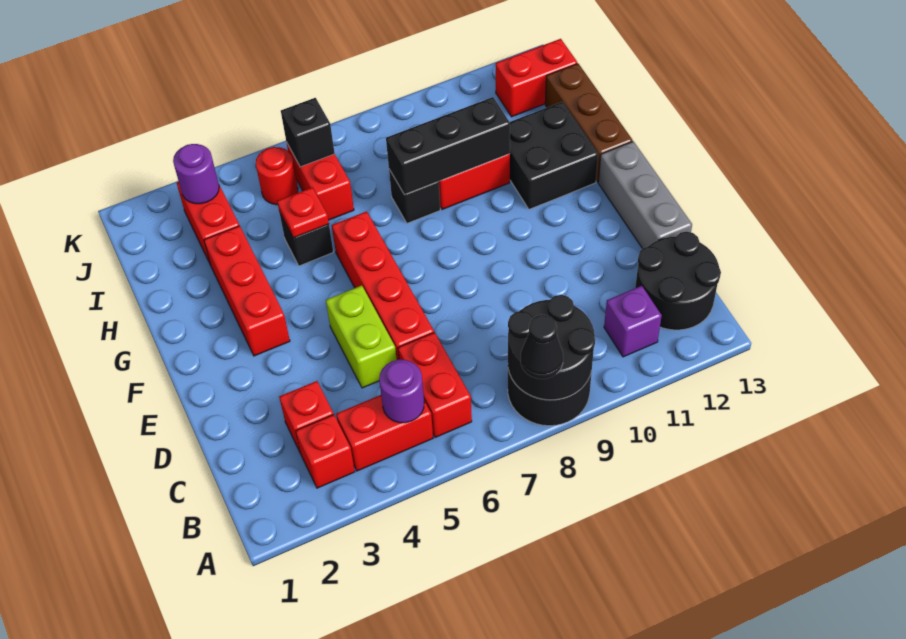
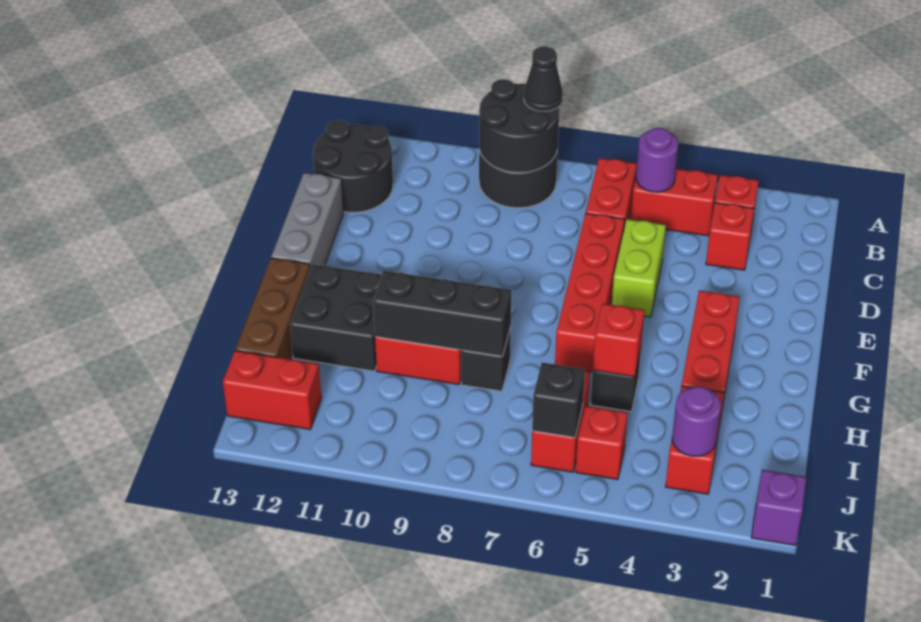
purple 1x1 brick [604,286,662,357] -> purple 1x1 brick moved to [751,470,806,545]
red 1x1 plate [277,187,329,238] -> red 1x1 brick [593,303,644,377]
red 1x1 round brick [256,147,298,205] -> red 1x1 brick [576,406,628,479]

